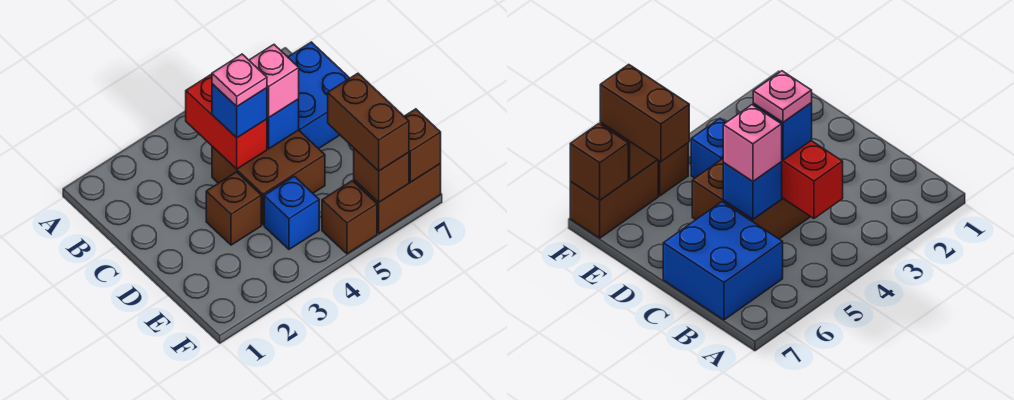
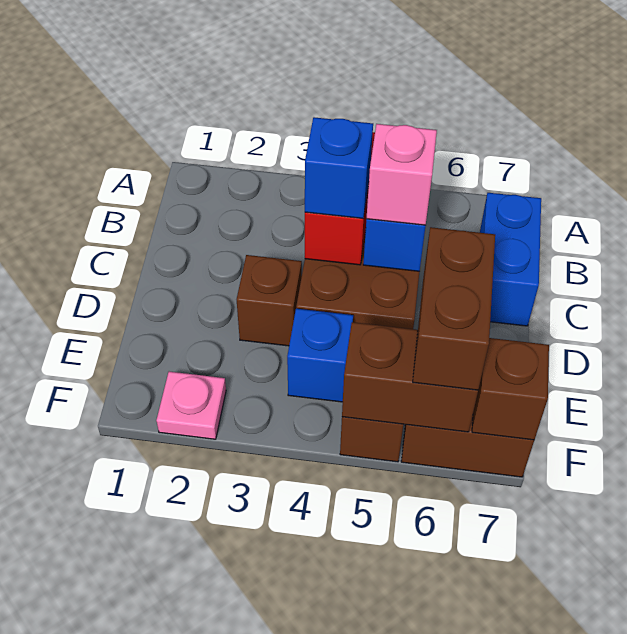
blue 2x2 brick [288,42,349,149] -> blue 1x2 brick [480,193,541,326]
pink 1x1 plate [212,54,267,106] -> pink 1x1 plate moved to [156,372,226,439]
brown 1x1 brick [354,149,409,202] -> brown 1x2 brick [342,322,478,432]

